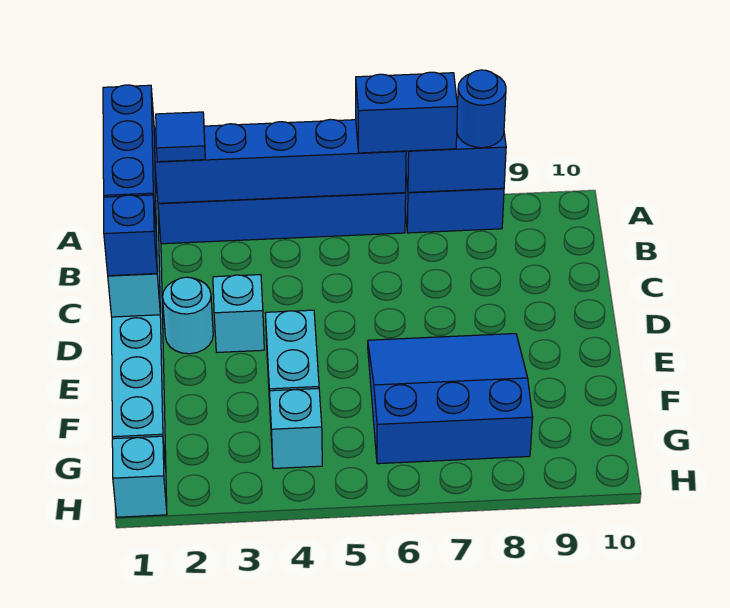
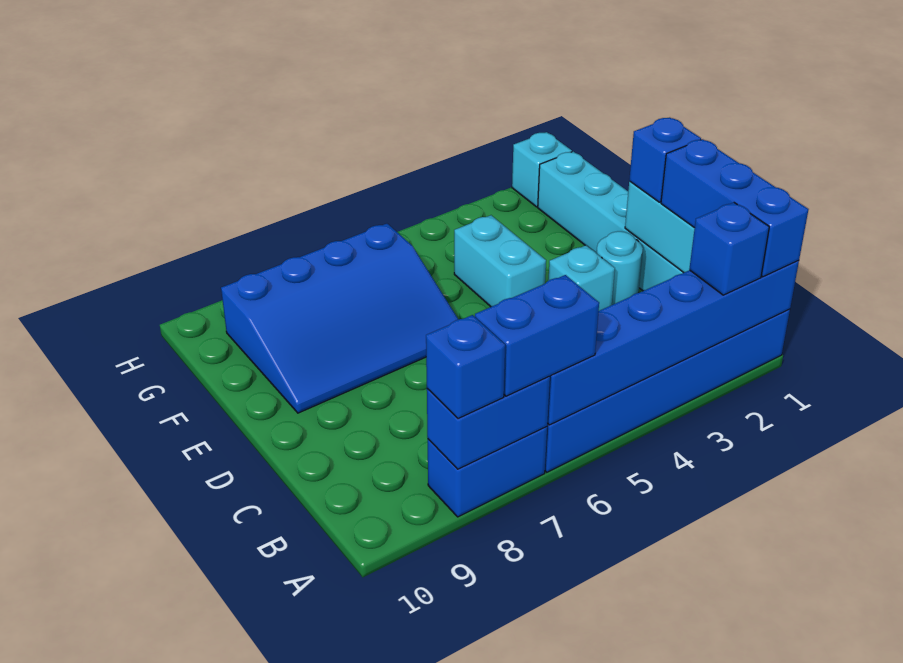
blue 1x1 tile [156,112,205,162] -> blue 1x1 brick [689,202,769,295]
blue 1x1 round brick [457,70,506,148] -> blue 1x1 brick [426,315,505,419]
blue 3x3 slope [368,334,533,464] -> blue 3x4 slope [221,224,459,413]
cyan 1x1 brick [269,388,322,469] -> none

